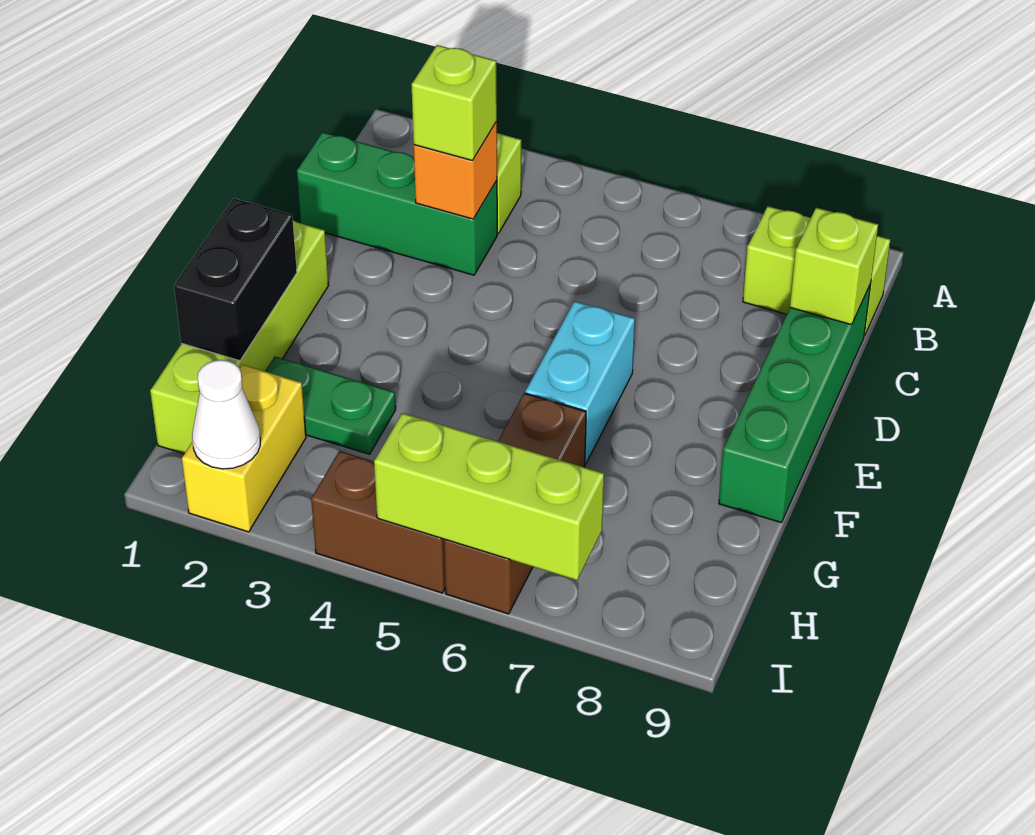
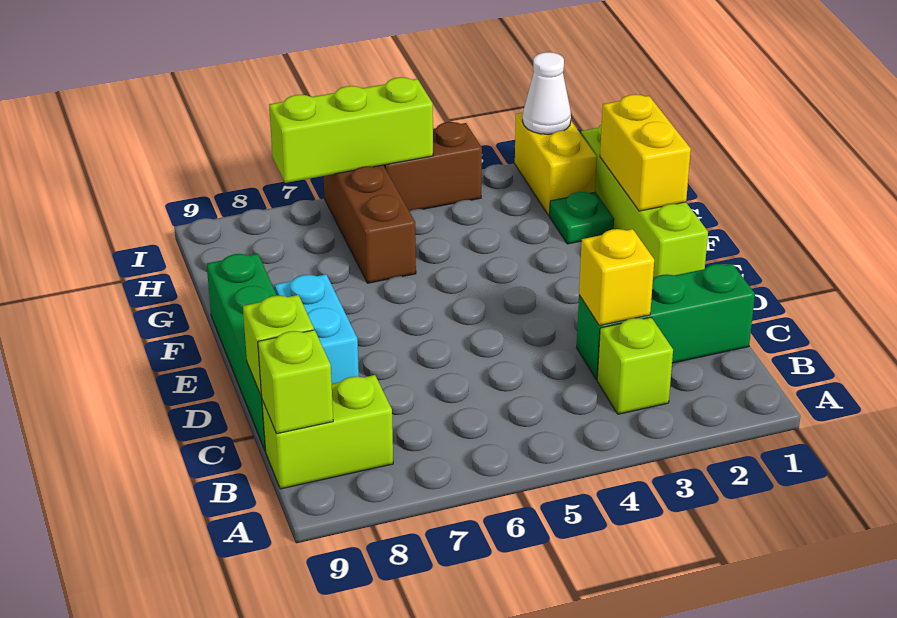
orange 1x1 brick [414,122,497,219] -> yellow 1x1 brick [579,229,654,326]
lime 1x1 brick [412,45,497,160] -> lime 1x1 brick moved to [258,330,333,434]
cyan 1x2 brick [525,301,635,464] -> cyan 1x2 brick moved to [275,274,359,384]
black 1x2 brick [174,198,297,361] -> yellow 1x2 brick [600,95,691,211]
green 1x2 plate [265,357,396,454] -> green 1x1 plate [550,192,614,244]

